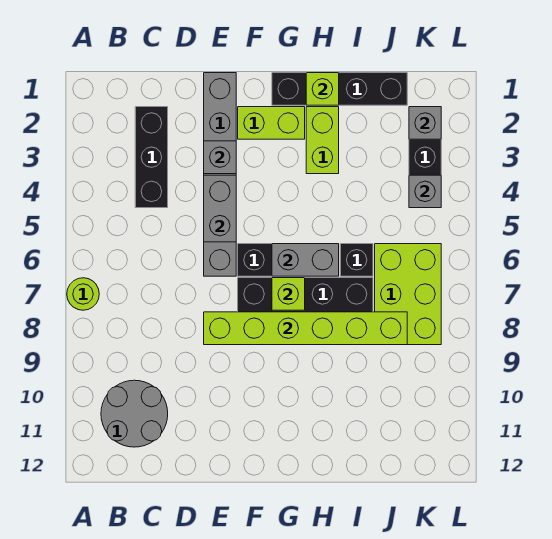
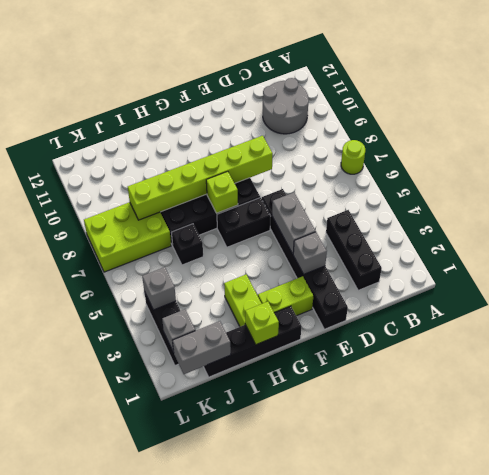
grey 1x6 brick [204,73,236,276] -> black 1x6 brick [262,189,348,329]
grey 1x2 brick [272,244,339,276] -> grey 1x2 brick moved to [172,321,231,374]
lime 2x3 brick [375,244,441,345] -> lime 2x3 brick turned to [84,202,171,272]

